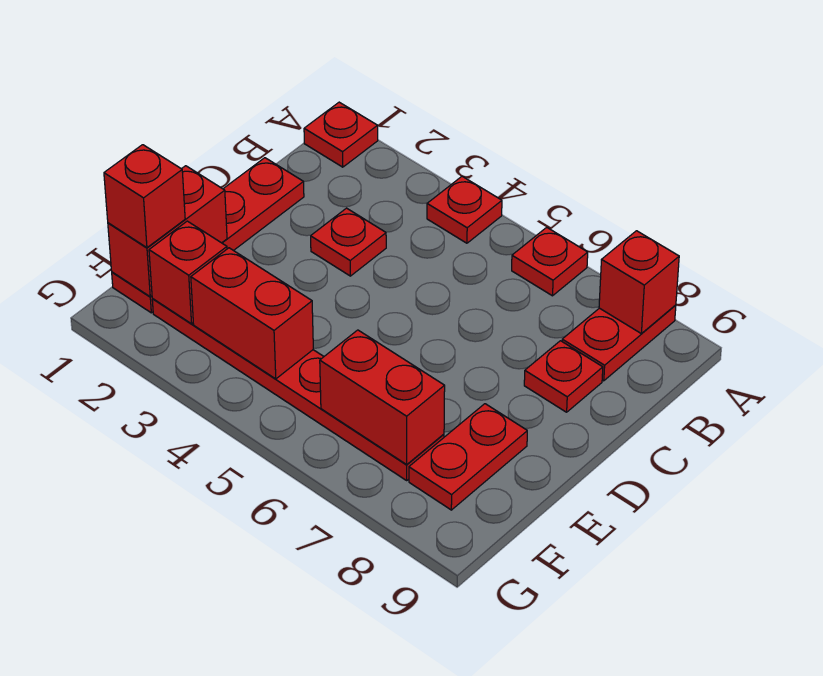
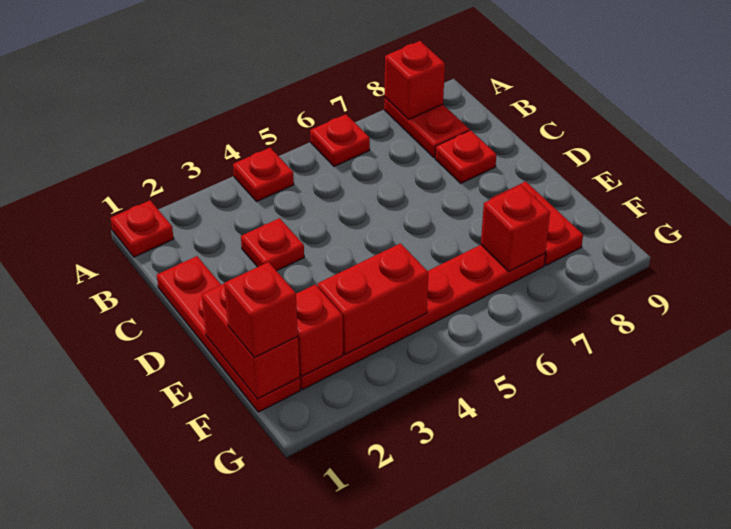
red 1x2 brick [320,330,445,464] -> red 1x1 brick [481,185,550,271]

